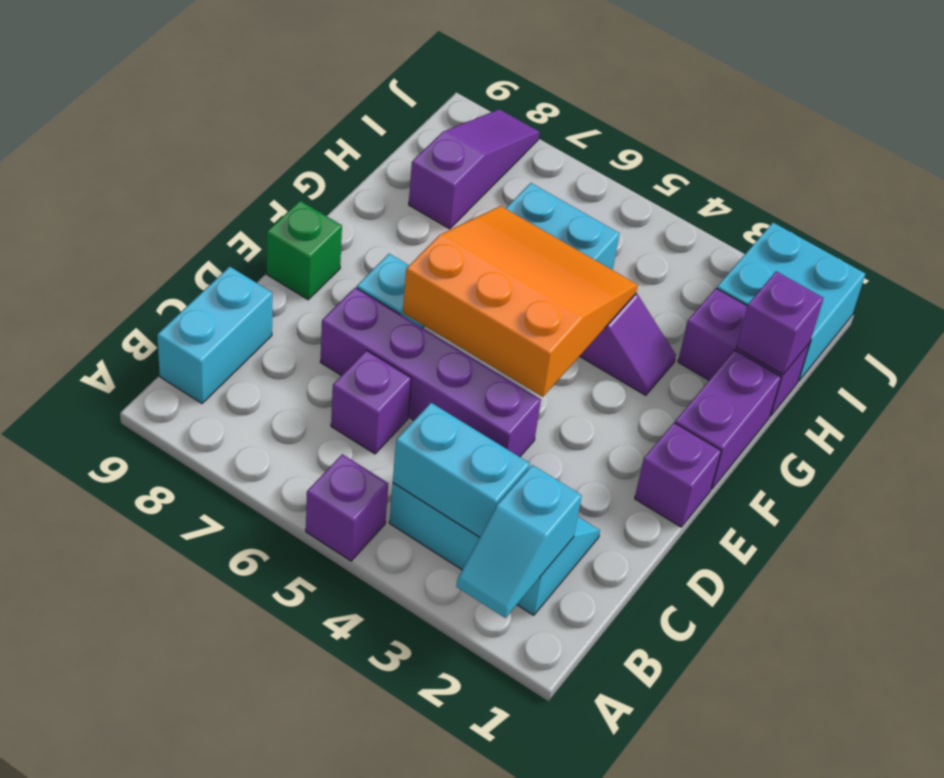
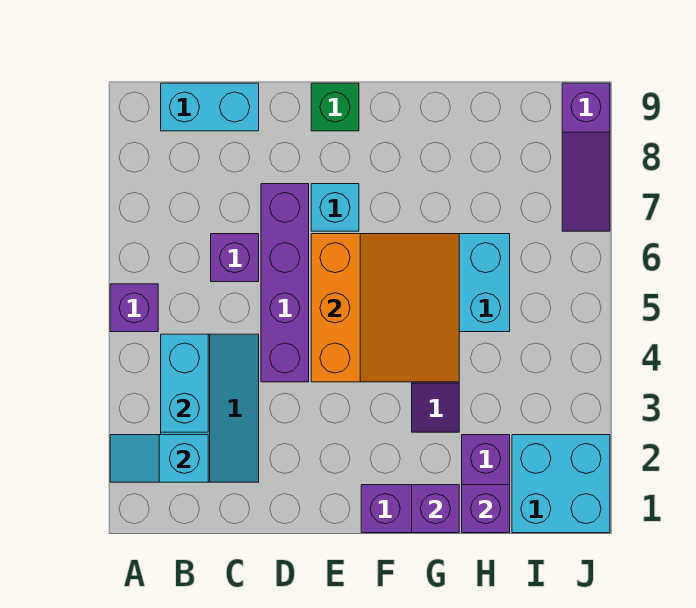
purple 1x1 brick [635,423,721,527] -> purple 1x1 brick moved to [412,485,459,533]
purple 1x3 slope [409,109,540,229] -> purple 1x3 slope turned to [562,83,610,231]

